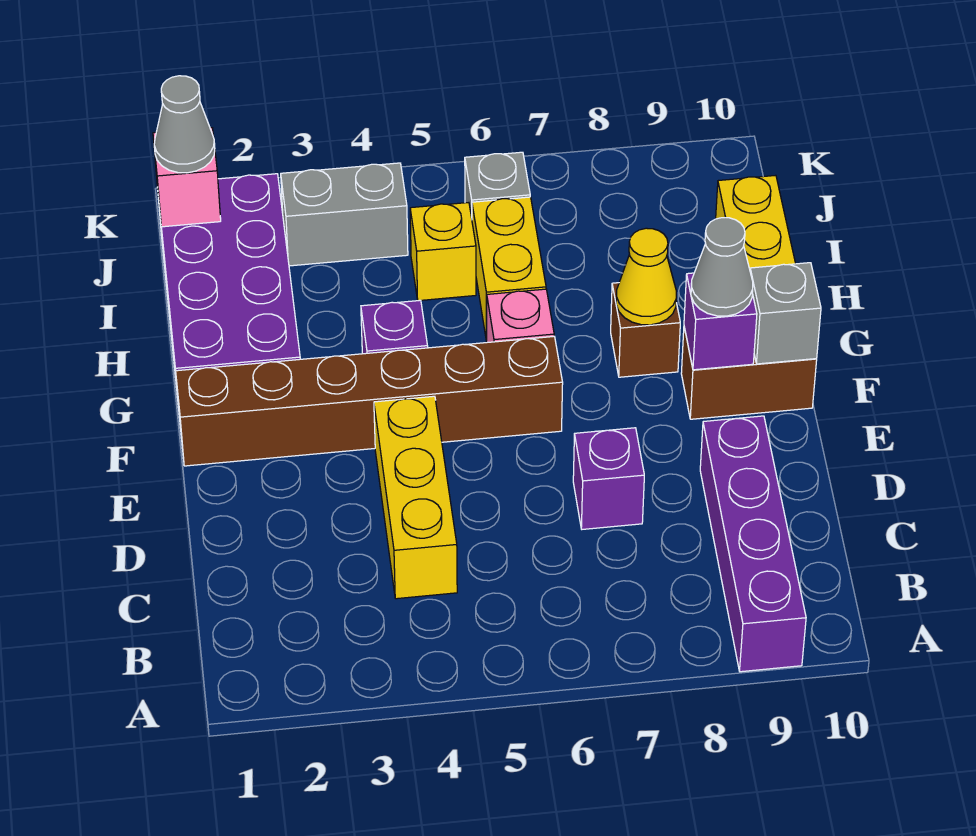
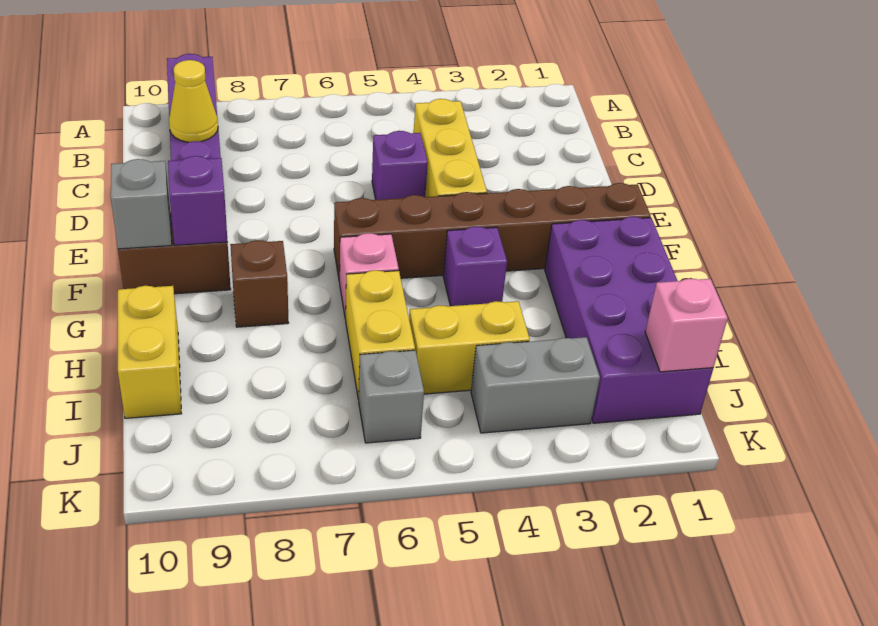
purple 1x1 brick [573,428,644,529] -> purple 1x1 brick moved to [372,131,428,200]
grey 1x1 cone [691,218,753,316] -> none
yellow 1x1 cone [616,228,676,325] -> yellow 1x1 cone moved to [169,60,218,142]
yellow 1x1 brick [410,203,476,301] -> yellow 1x2 brick [409,301,530,394]
grey 1x1 cone [154,76,215,173] -> none

